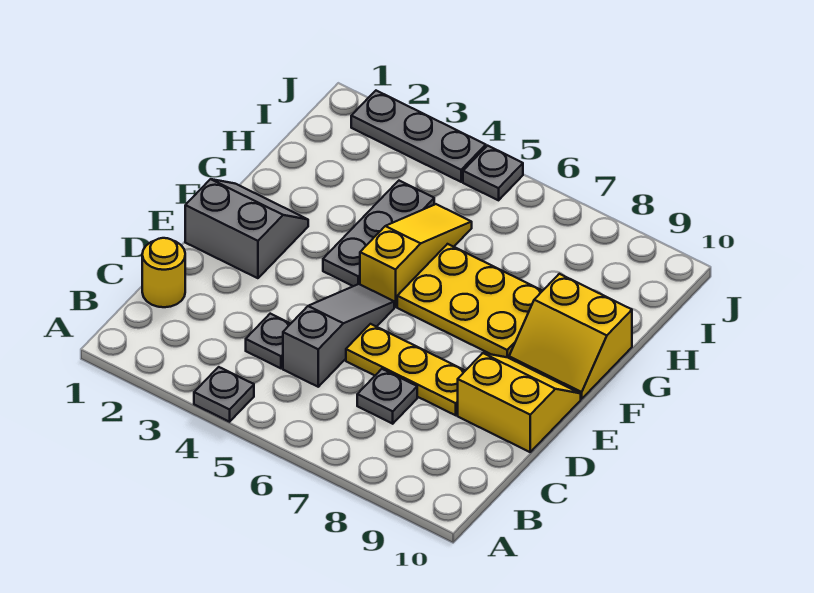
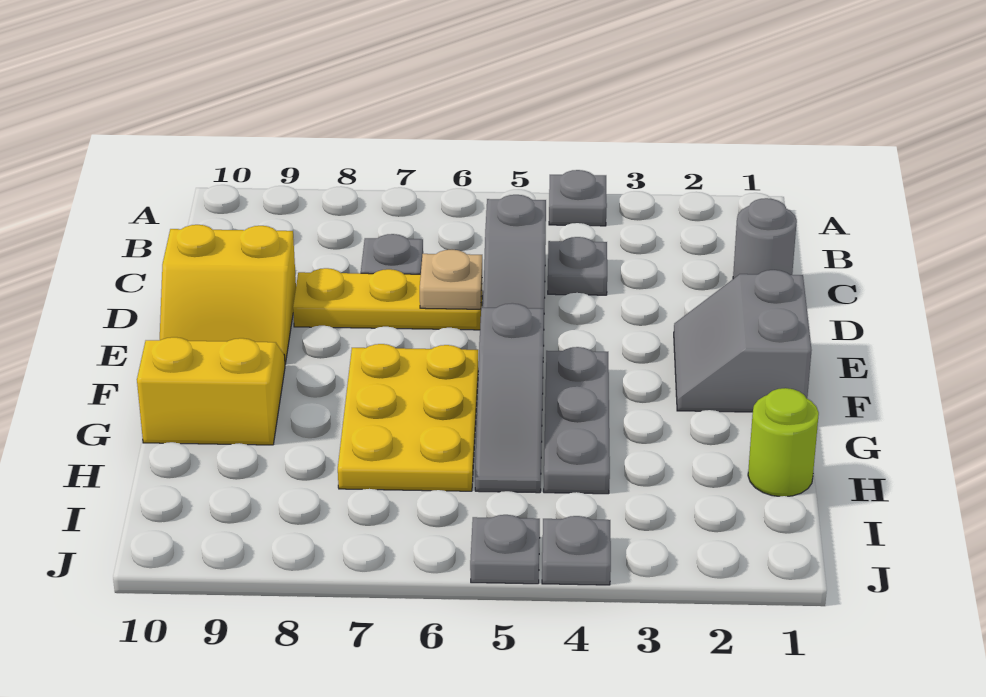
yellow 1x1 round brick [142,238,185,307] -> grey 1x1 round brick [733,198,797,279]
none -> tan 1x1 plate [420,250,482,309]
grey 2x2 slope [185,179,308,278] -> grey 2x2 slope turned to [674,270,812,412]
yellow 1x3 slope [360,204,472,307] -> grey 1x3 slope [475,303,544,493]
yellow 2x3 plate [397,244,542,358] -> yellow 2x3 plate turned to [338,344,478,491]
none -> lime 1x1 round brick [748,388,819,496]
grey 1x3 plate [351,91,486,182] -> grey 1x1 plate [542,516,611,585]

